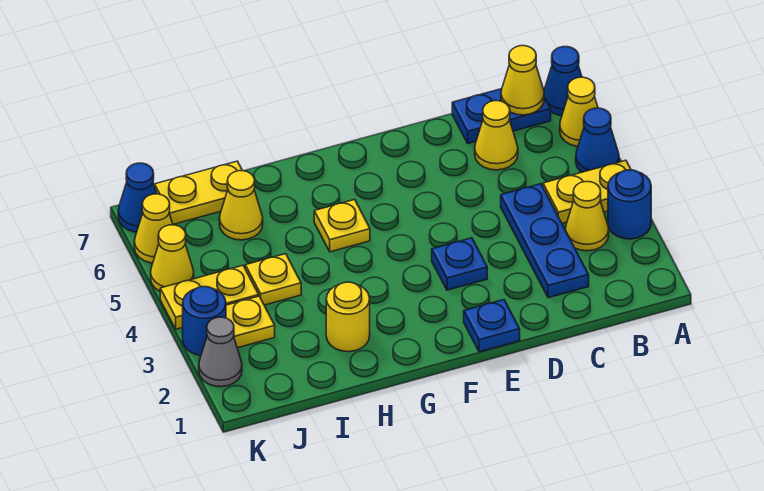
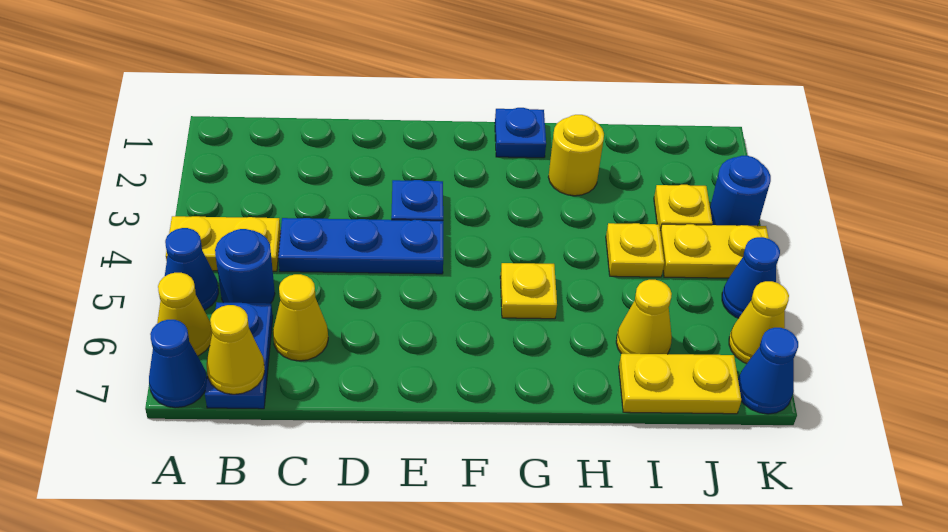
blue 1x1 round brick [608,170,651,239] -> blue 1x1 round brick moved to [215,229,275,303]
yellow 1x1 cone [565,182,609,251] -> none
blue 1x2 plate [452,89,551,143] -> blue 1x2 plate turned to [205,302,273,409]
blue 1x3 plate [501,184,589,298] -> blue 1x3 plate turned to [278,218,443,274]
blue 1x1 plate [464,300,520,352] -> blue 1x1 plate moved to [495,108,546,158]
grey 1x1 cone [199,317,242,387] -> none
yellow 1x1 cone [151,225,194,291] -> blue 1x1 cone [722,237,780,318]

